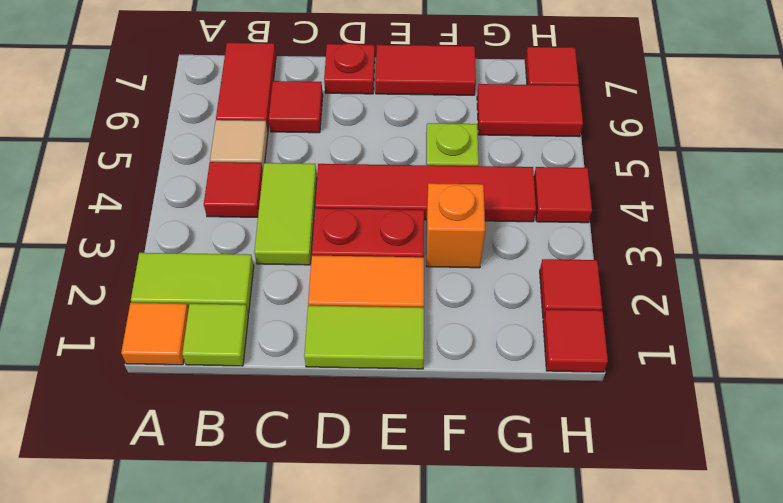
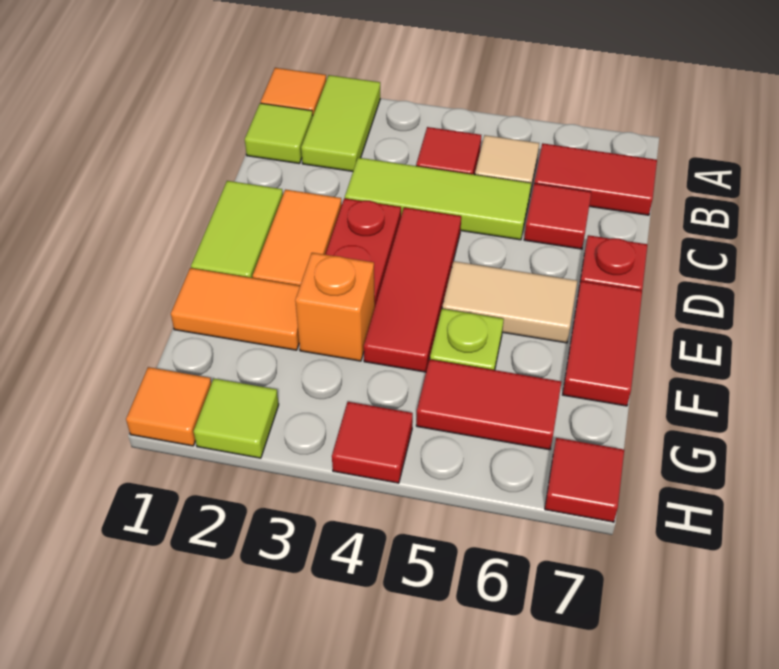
lime 1x2 tile [254,163,317,265] -> lime 1x3 tile [345,158,531,240]
red 1x4 tile [315,164,536,222] -> red 1x3 tile [364,208,461,372]
none -> tan 1x2 tile [442,261,577,343]
none -> orange 1x2 tile [171,268,300,350]
red 1x2 tile [477,84,583,137] -> red 1x2 tile turned to [416,359,561,450]
red 1x1 tile [543,310,608,372] -> orange 1x1 tile [126,367,211,446]
red 1x1 tile [540,259,602,318] -> lime 1x1 tile [194,379,279,458]

